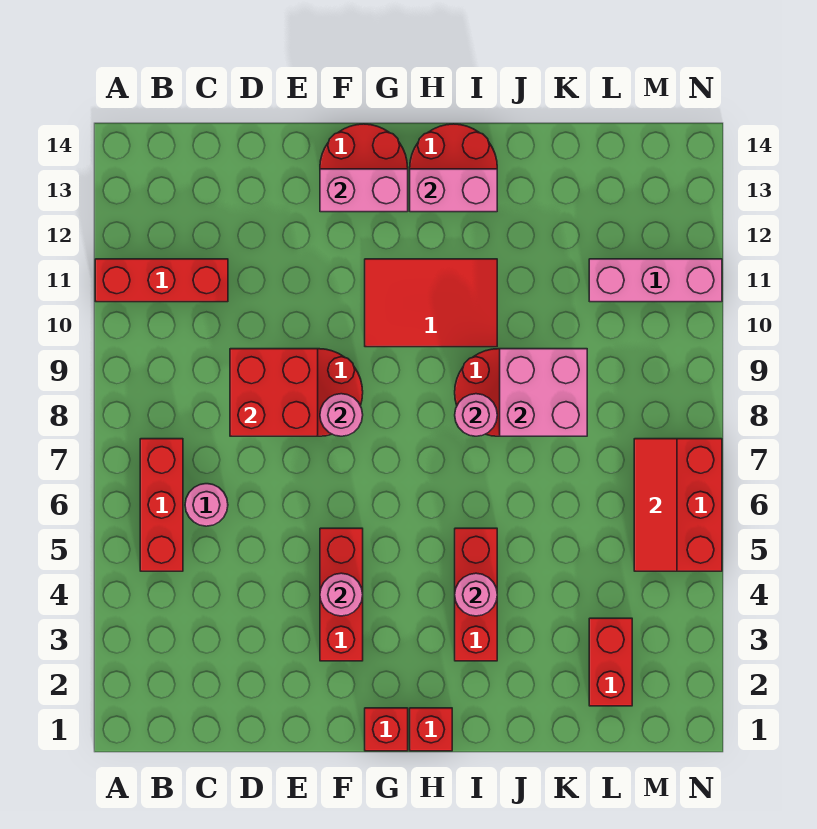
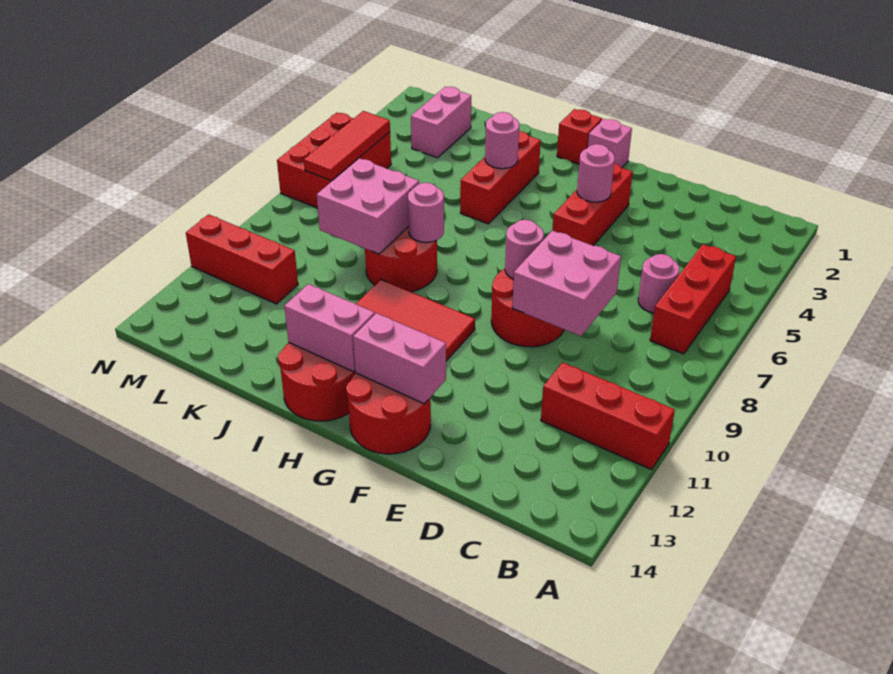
red 2x2 brick [230,349,318,436] -> pink 2x2 brick [512,230,621,336]
red 1x1 brick [365,708,408,751] -> pink 1x1 brick [588,119,632,168]
red 1x2 brick [589,618,632,706] -> pink 1x2 brick [411,87,471,158]
pink 1x3 brick [589,259,722,302] -> red 1x3 brick [186,214,298,304]

